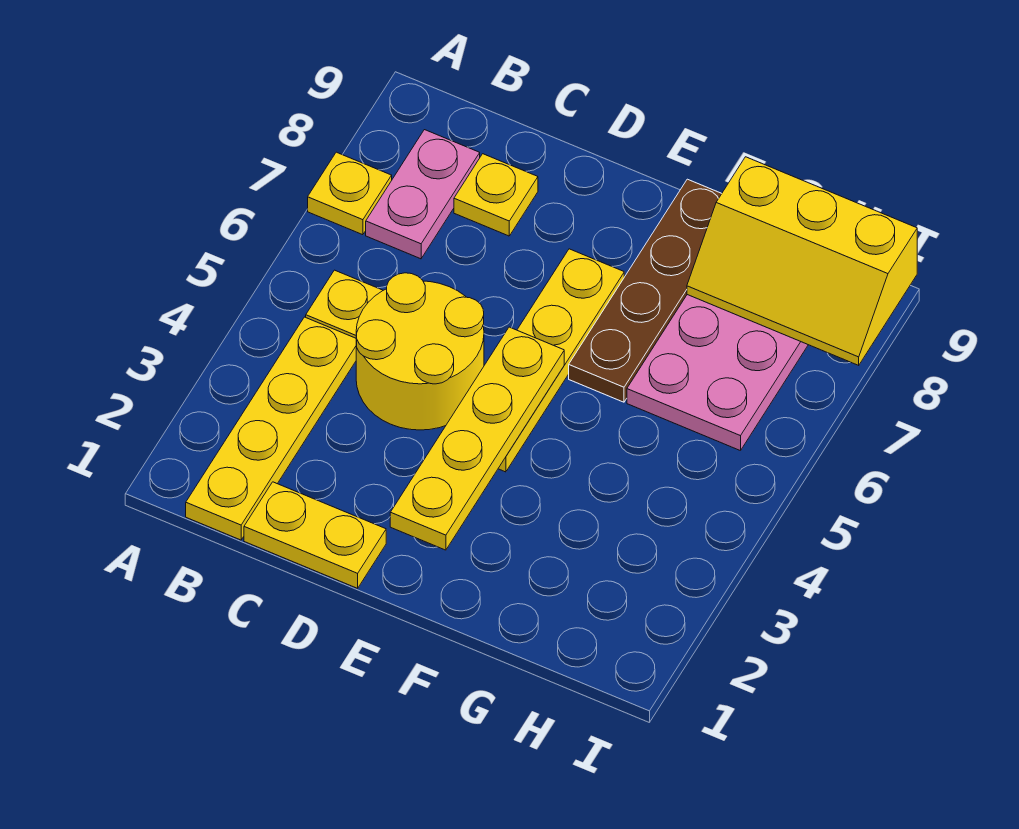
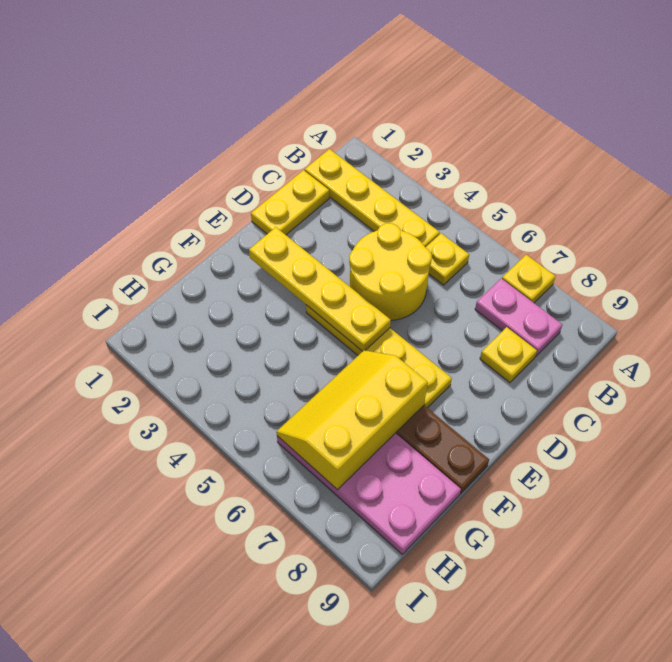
yellow 2x3 slope [687,157,917,365] -> yellow 2x3 slope moved to [276,350,428,490]

